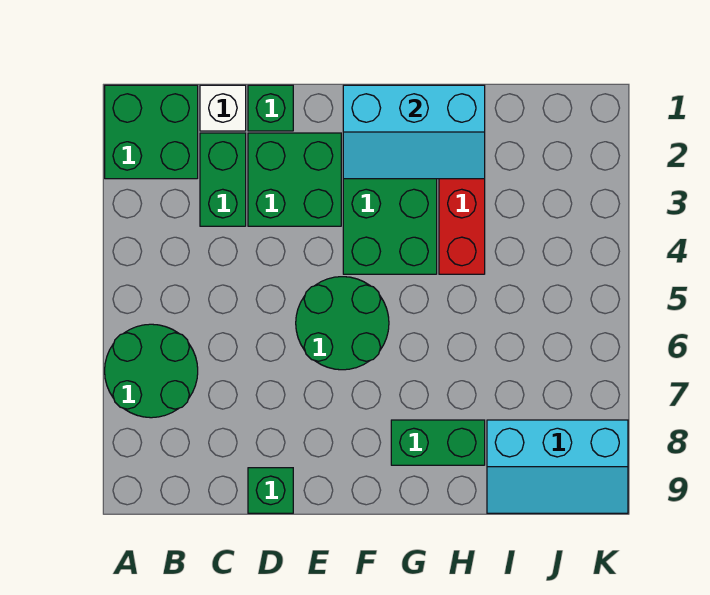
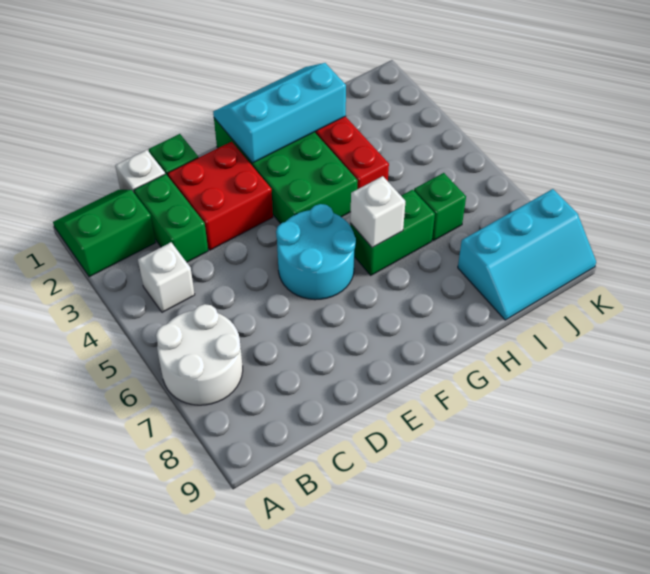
green 2x2 brick [105,85,198,179] -> green 2x2 slope [53,190,156,277]
green 2x2 round brick [105,324,198,418] -> white 2x2 round brick [156,304,243,405]
none -> white 1x1 brick [138,242,195,312]
green 2x2 brick [248,133,341,226] -> red 2x2 brick [168,142,273,250]
green 1x1 brick [248,468,293,513] -> green 1x1 brick moved to [414,173,466,241]
green 2x2 round brick [296,277,389,370] -> cyan 2x2 round brick [276,204,356,300]
cyan 2x3 slope [343,85,485,179] -> cyan 2x3 slope turned to [213,63,346,163]
none -> white 1x1 brick [350,176,405,248]
green 1x2 brick [391,420,485,465] -> green 1x2 brick moved to [350,190,435,275]

